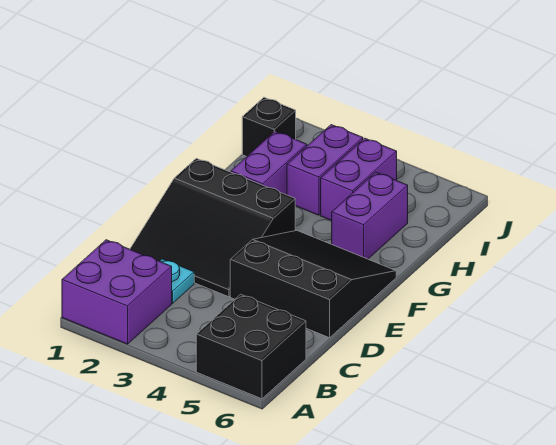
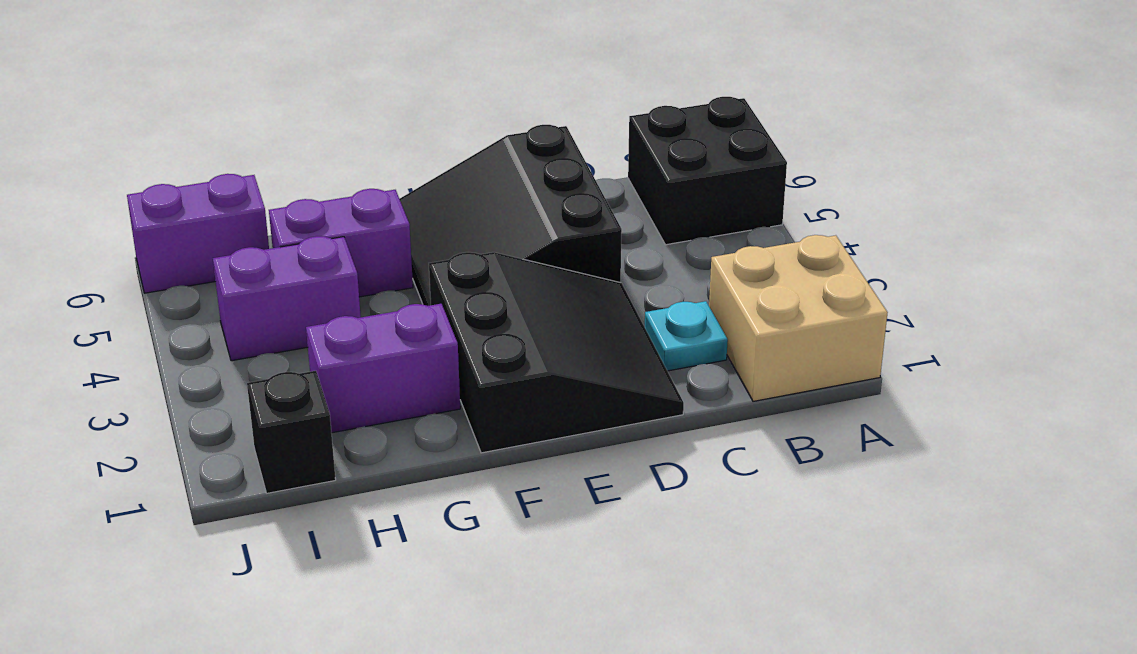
purple 2x2 brick [62,240,172,344] -> tan 2x2 brick [709,235,888,401]
purple 1x2 brick [287,125,363,215] -> purple 1x2 brick moved to [127,174,269,293]

